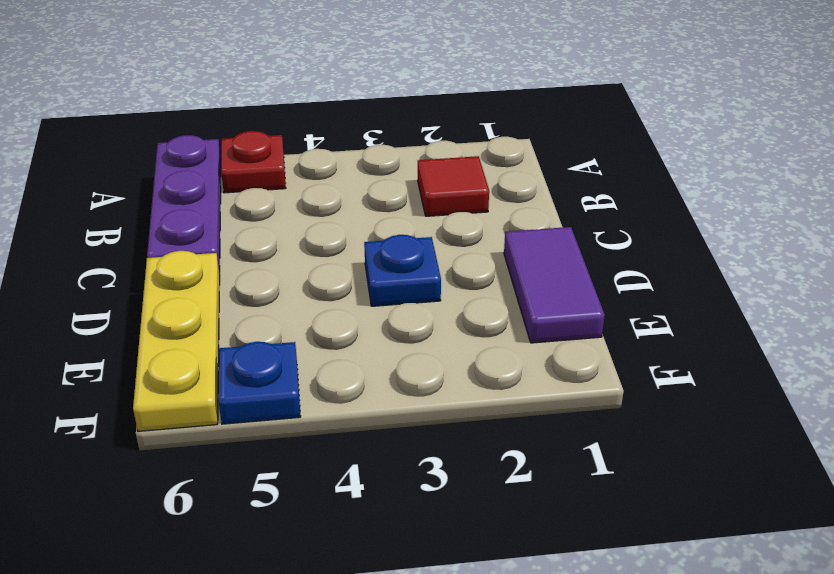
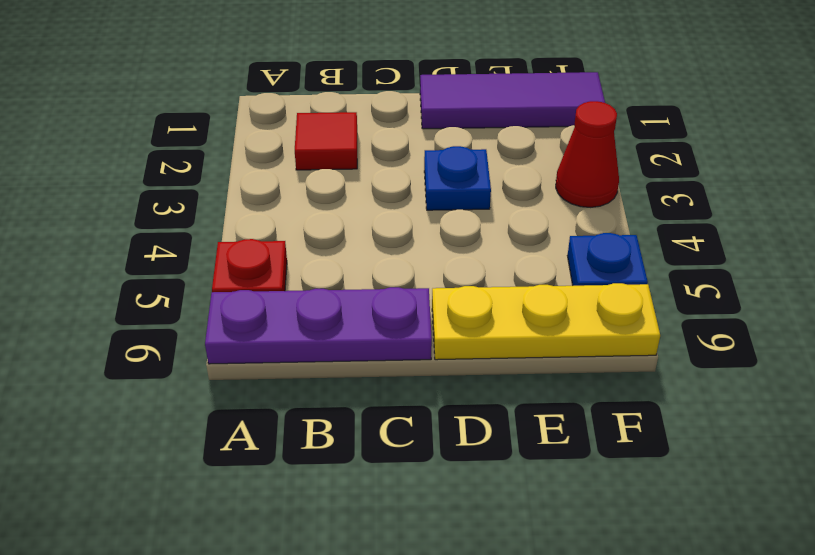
purple 1x2 tile [504,227,605,343] -> purple 1x3 tile [420,72,605,129]
none -> red 1x1 cone [556,101,619,208]

